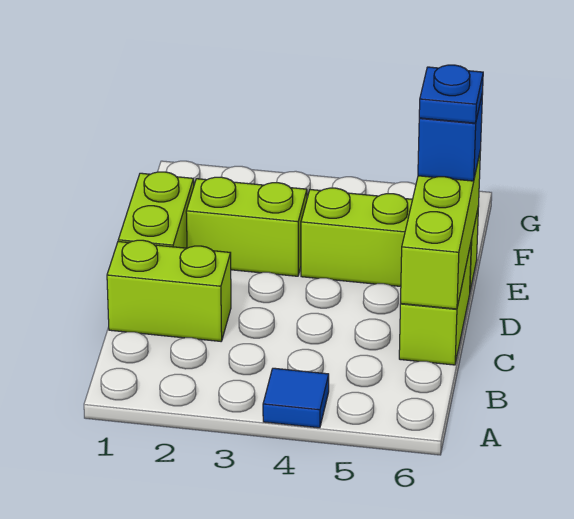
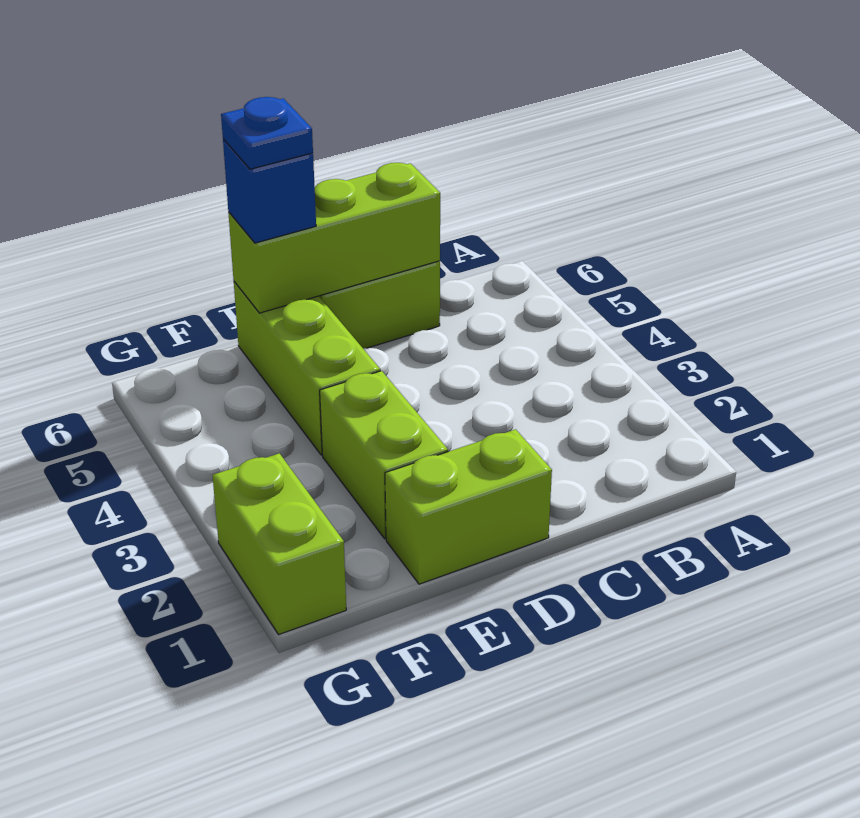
blue 1x1 tile [263,368,329,428] -> none
lime 1x2 brick [107,240,231,341] -> lime 1x2 brick moved to [212,453,346,635]

